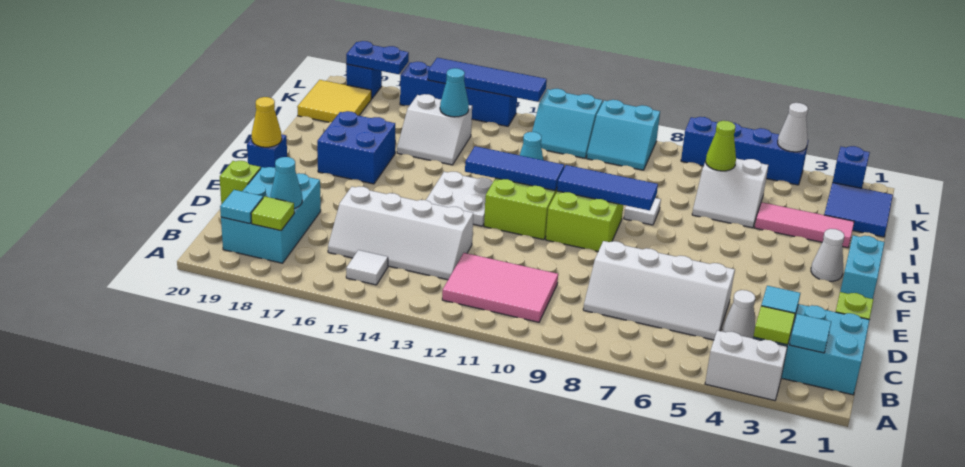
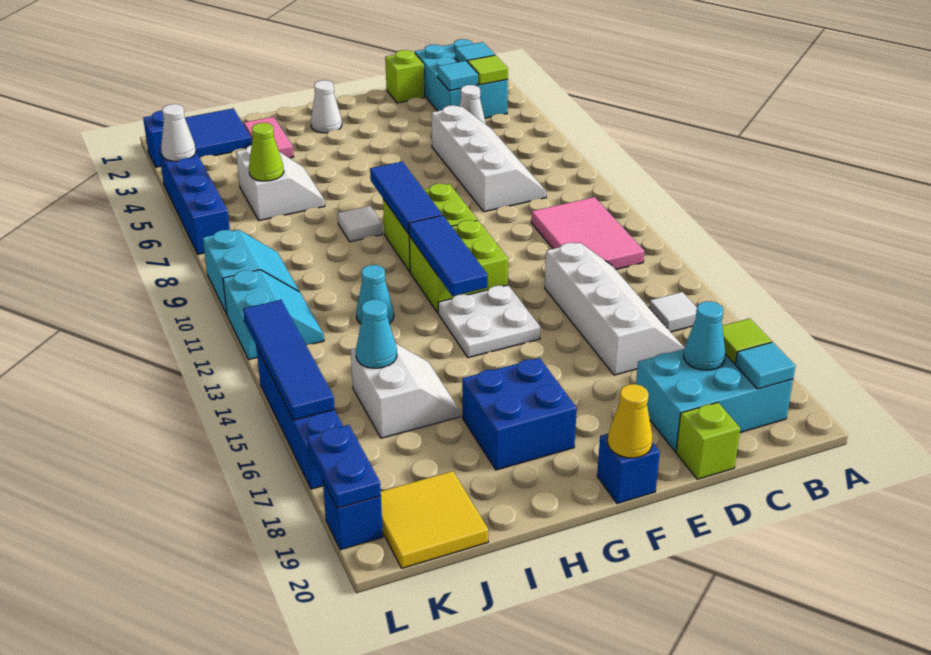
white 1x2 brick [705,330,787,401] -> none
cyan 1x2 brick [840,235,884,299] -> none
pink 1x3 tile [755,202,854,248] -> pink 1x2 tile [244,117,294,158]

